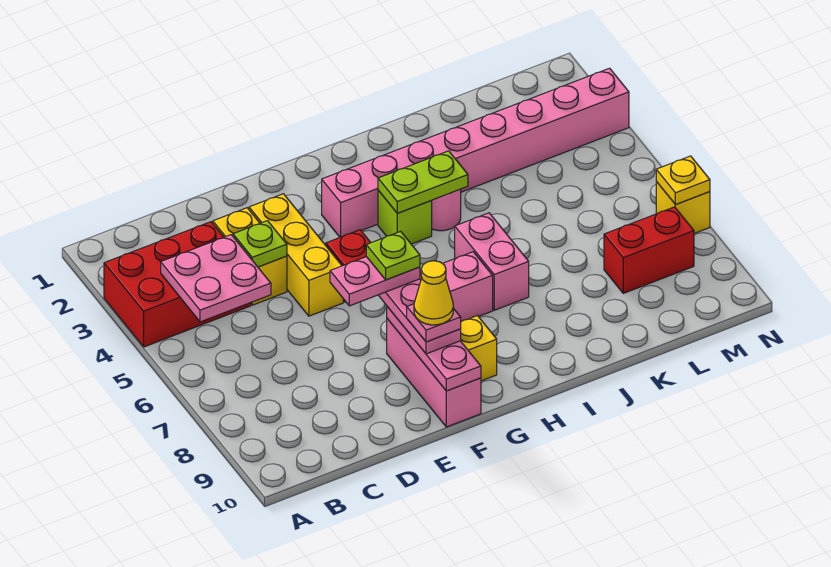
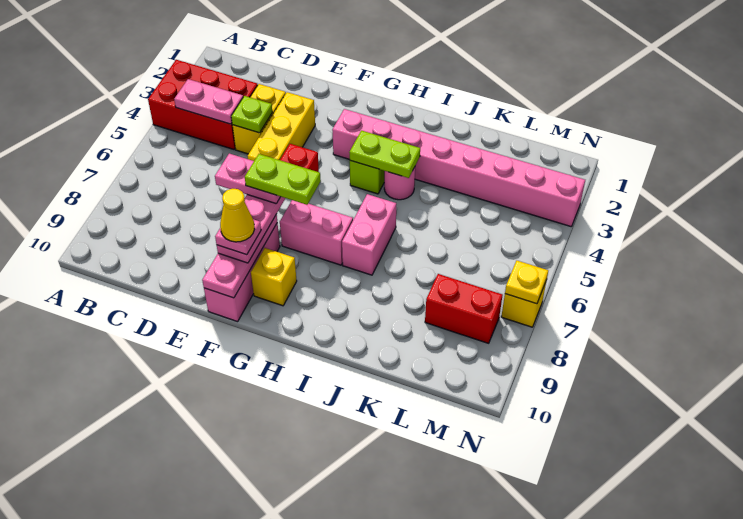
pink 2x2 plate [161,235,271,322] -> pink 1x2 plate [174,79,243,124]
lime 1x1 plate [366,231,420,280] -> lime 1x2 plate [245,154,321,205]

